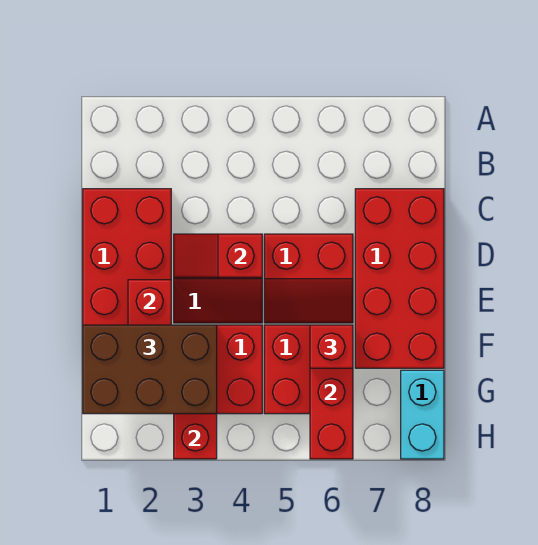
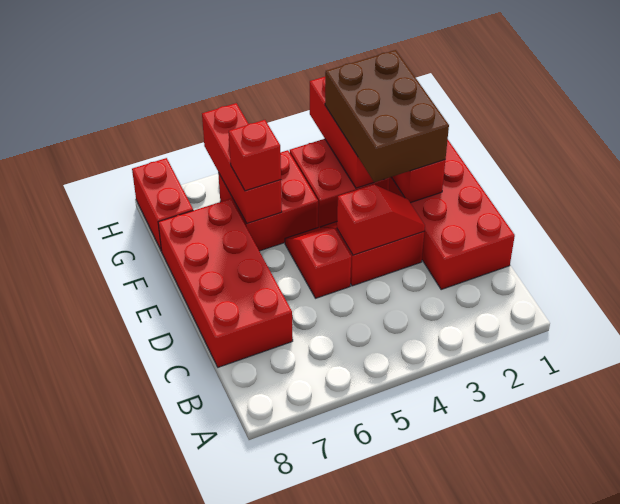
red 2x2 slope [264,234,353,323] -> red 1x2 slope [285,227,351,298]
brown 2x3 brick [83,325,217,414] -> brown 2x3 brick turned to [325,50,449,182]
cyan 1x2 brick [401,370,444,459] -> red 1x2 brick [132,158,193,251]

